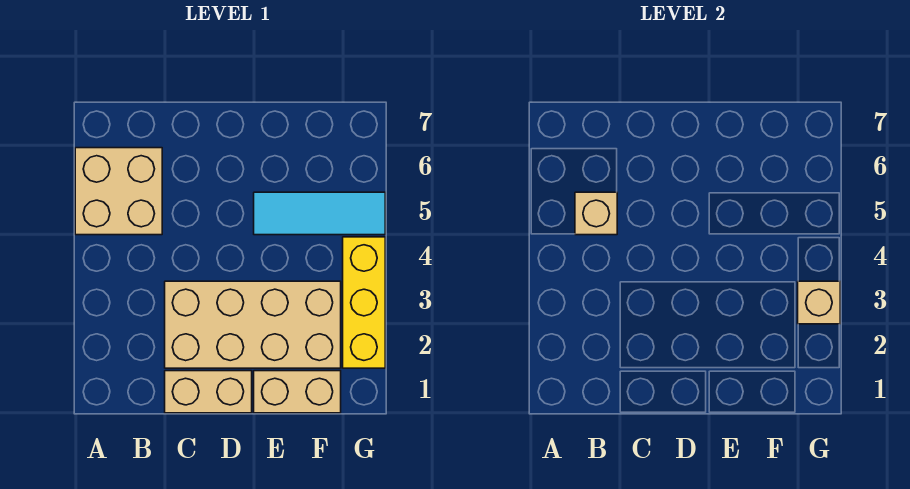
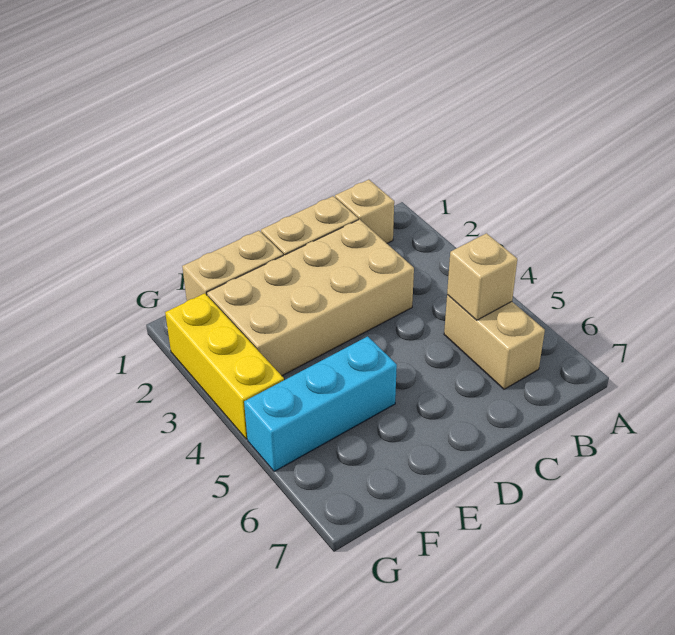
tan 2x2 brick [75,148,162,235] -> tan 1x2 brick [444,295,545,389]
cyan 1x3 tile [254,192,385,235] -> cyan 1x3 brick [244,336,397,472]
tan 1x1 brick [798,281,840,324] -> tan 1x1 brick moved to [335,180,394,243]

